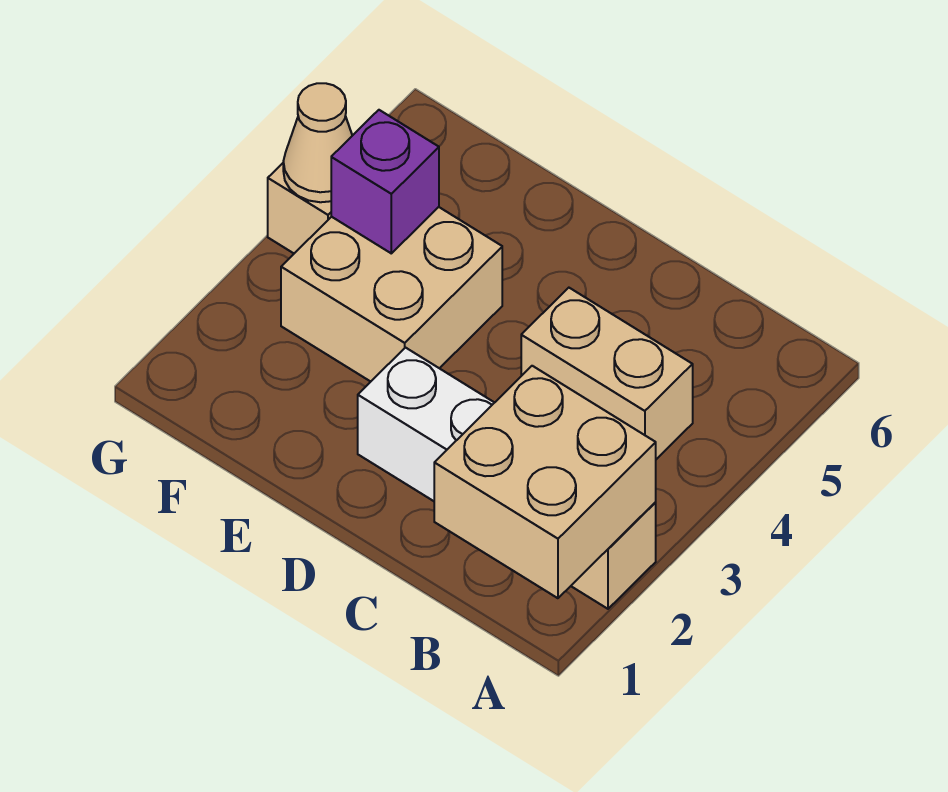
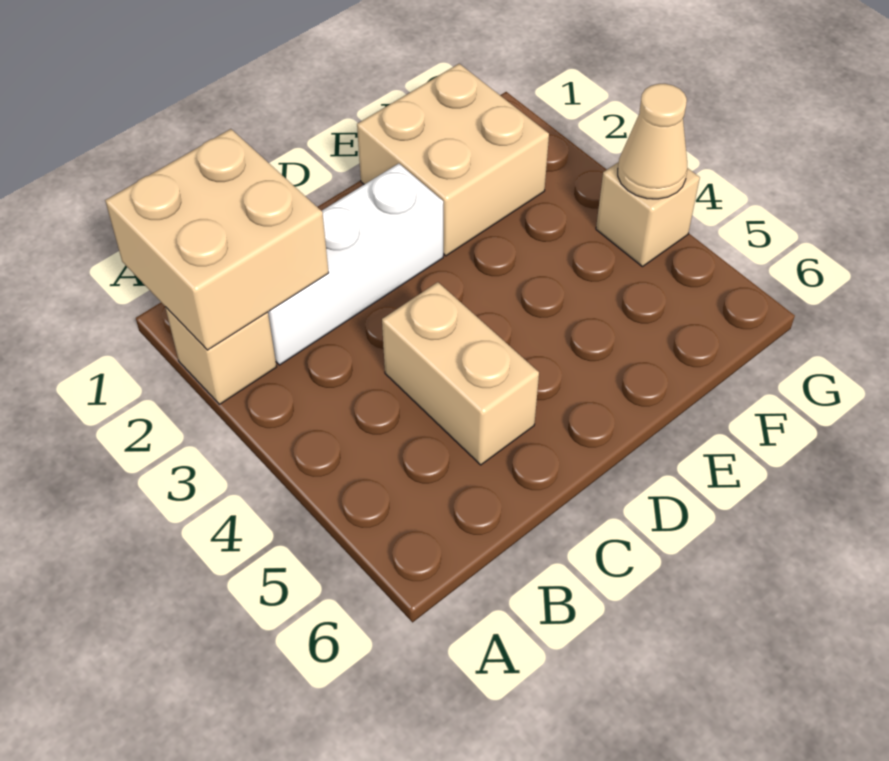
tan 1x2 brick [521,288,693,459] -> tan 1x2 brick turned to [382,282,539,465]
tan 2x2 brick [281,207,502,382] -> tan 2x2 brick moved to [357,64,549,256]
purple 1x1 brick [331,110,439,253] -> none

